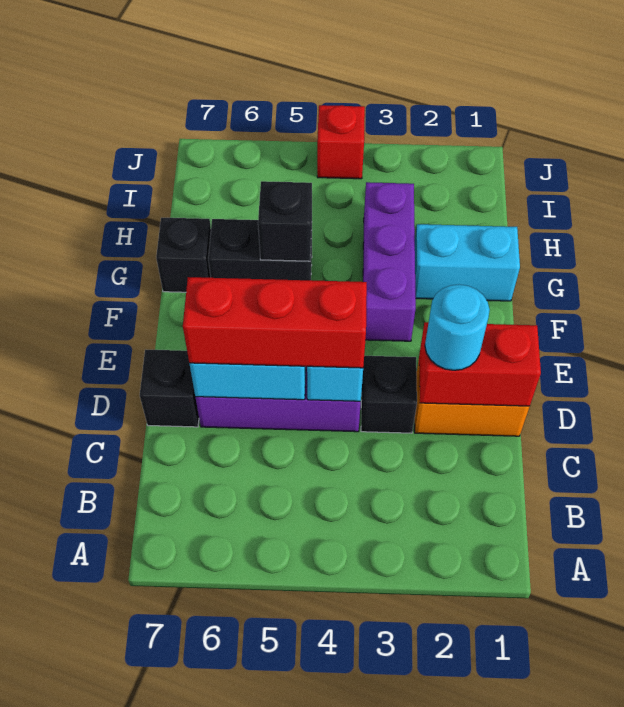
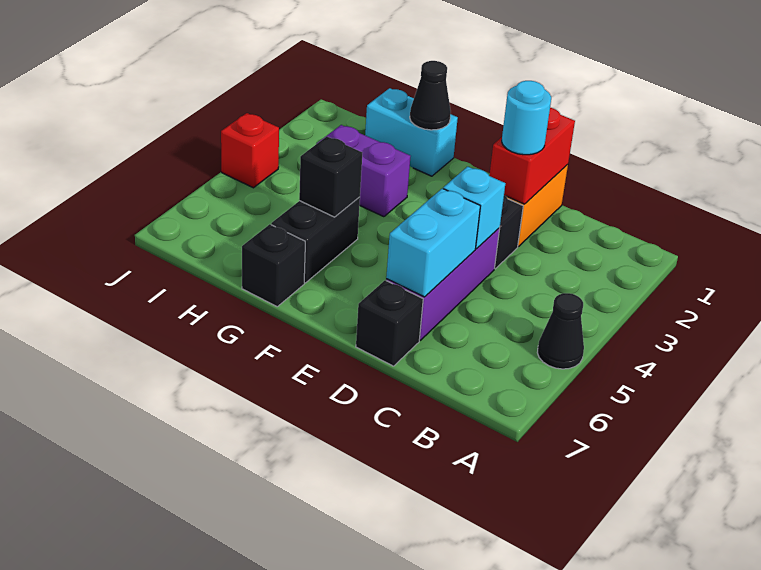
none -> black 1x1 cone [537,293,584,369]
red 1x3 brick [183,277,367,368] -> none
purple 1x3 brick [363,182,416,341] -> purple 1x2 brick [318,125,411,217]
cyan 1x2 brick [415,224,520,301] -> cyan 1x2 brick turned to [365,88,458,176]
none -> black 1x1 cone [410,61,451,130]

